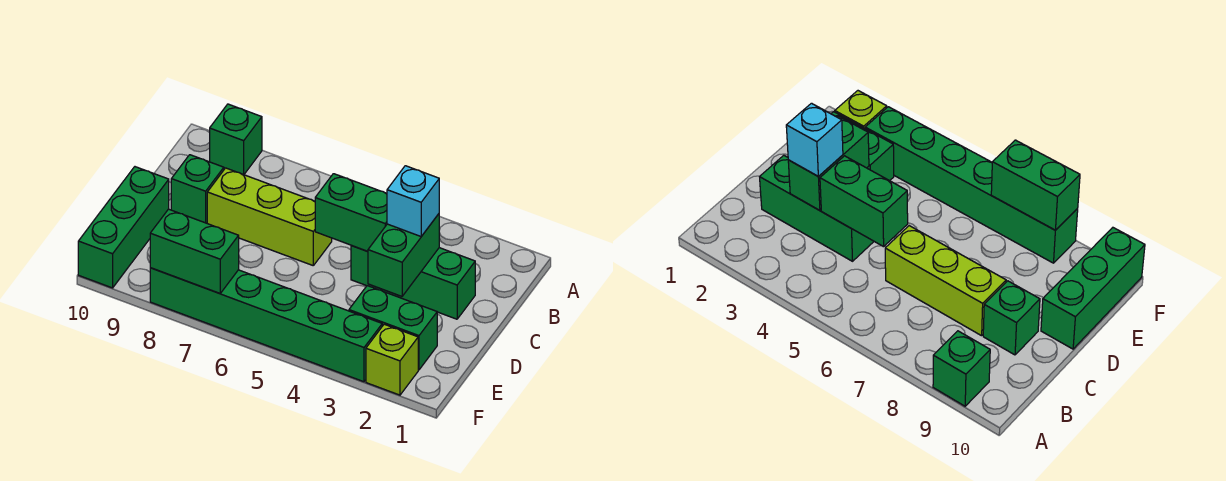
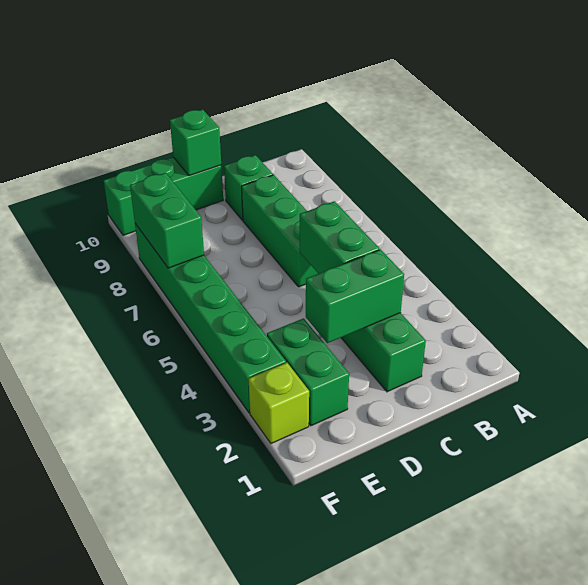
green 1x1 brick [210,104,262,174] -> green 1x1 brick moved to [170,109,221,176]
cyan 1x1 brick [387,166,439,236] -> none
lime 1x3 brick [207,168,332,265] -> green 1x3 brick [242,175,318,287]

